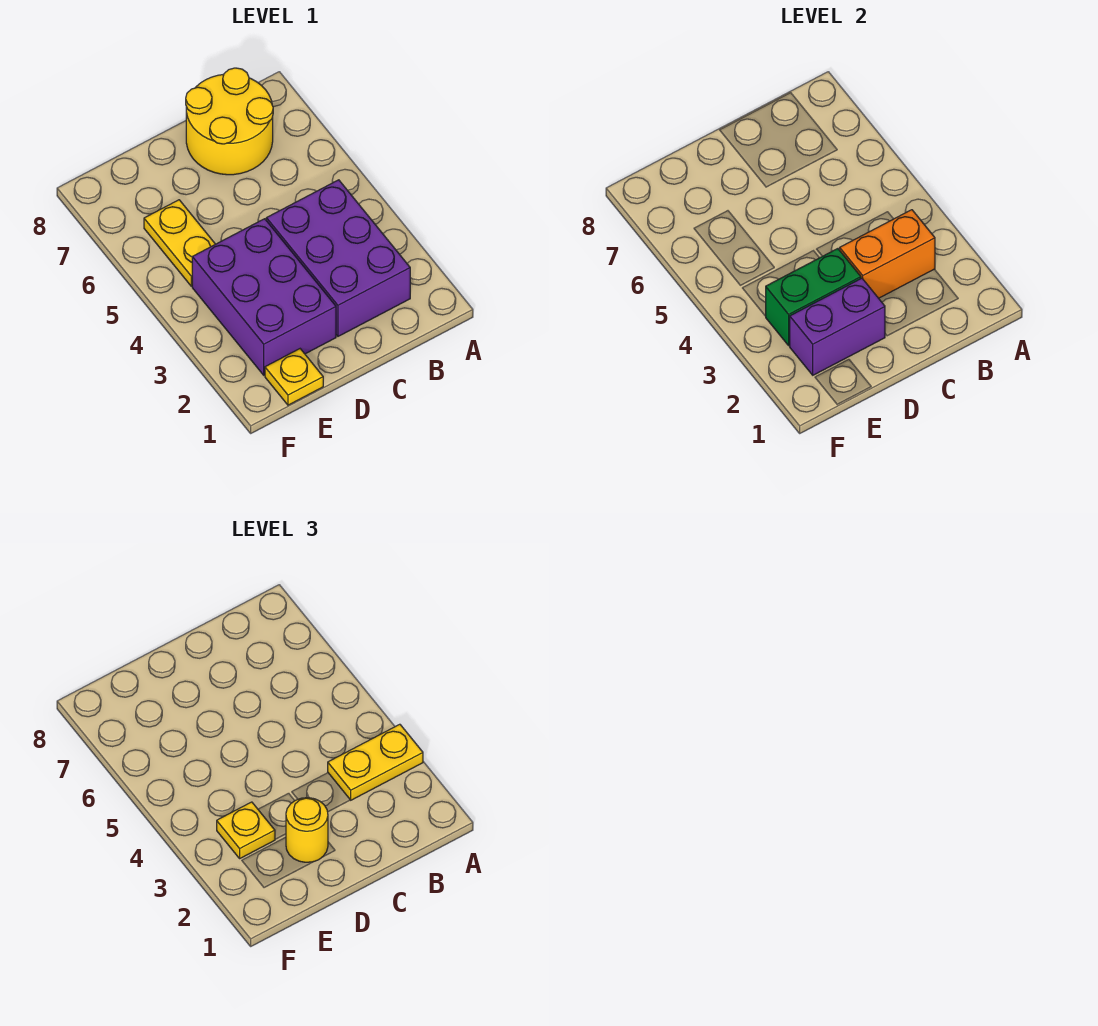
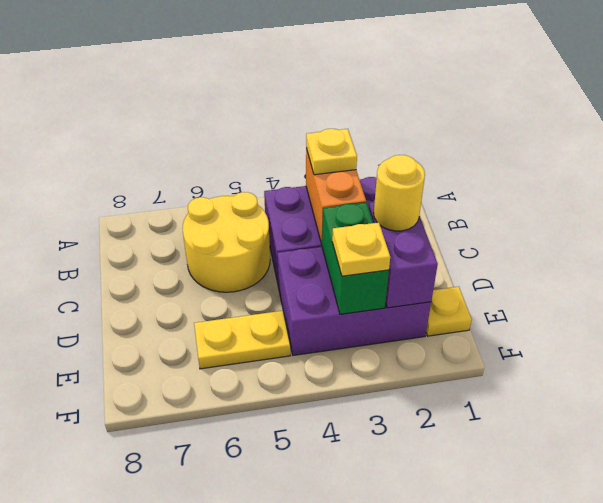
yellow 1x2 plate [328,724,423,800] -> yellow 1x1 plate [306,129,357,175]
yellow 2x2 round brick [186,68,273,175] -> yellow 2x2 round brick moved to [183,192,270,292]

